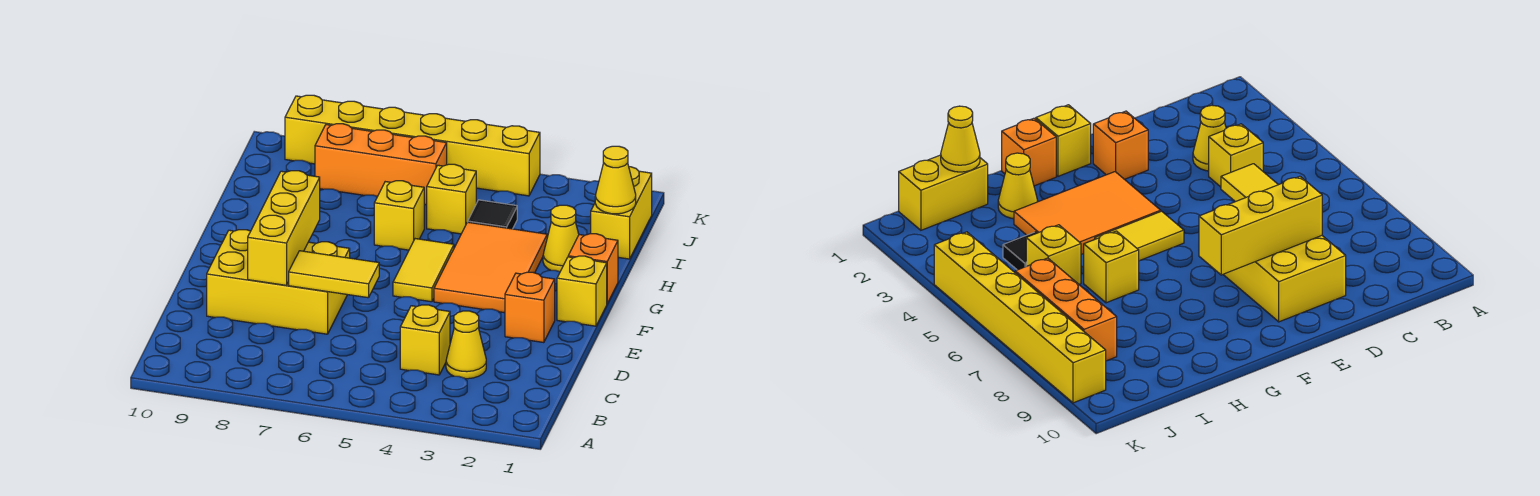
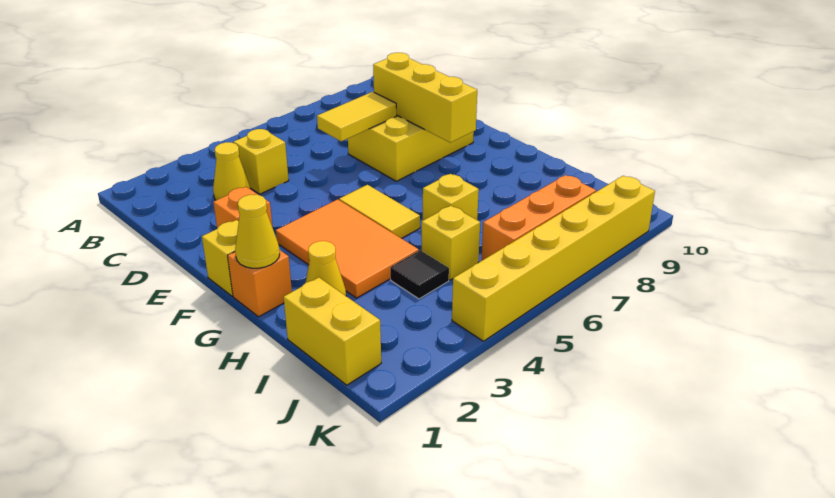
yellow 1x1 cone [595,146,636,214] -> yellow 1x1 cone moved to [235,195,280,268]

